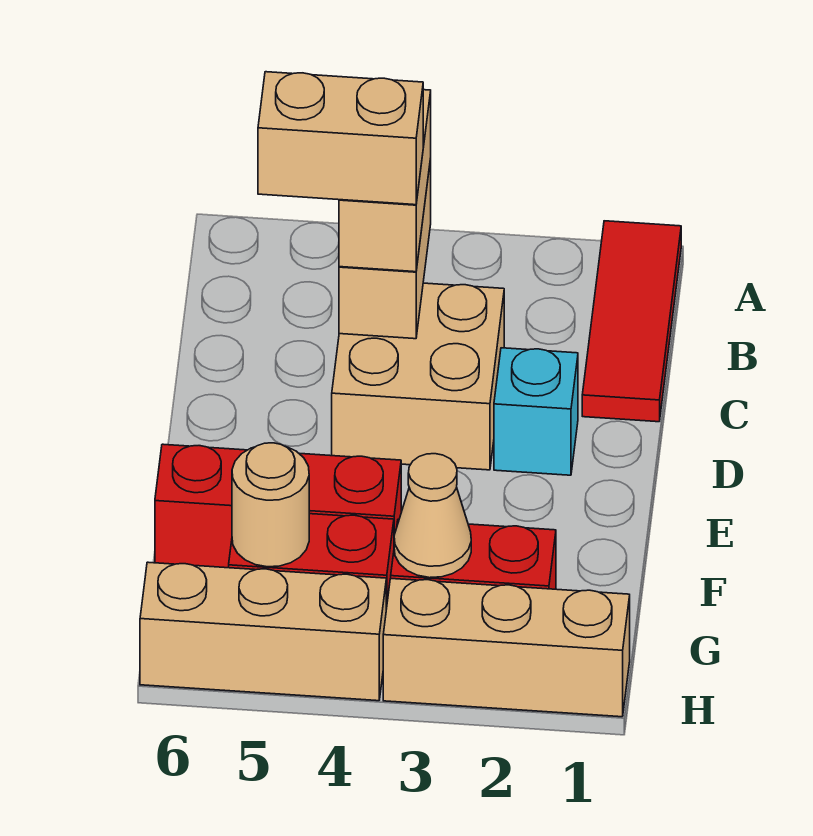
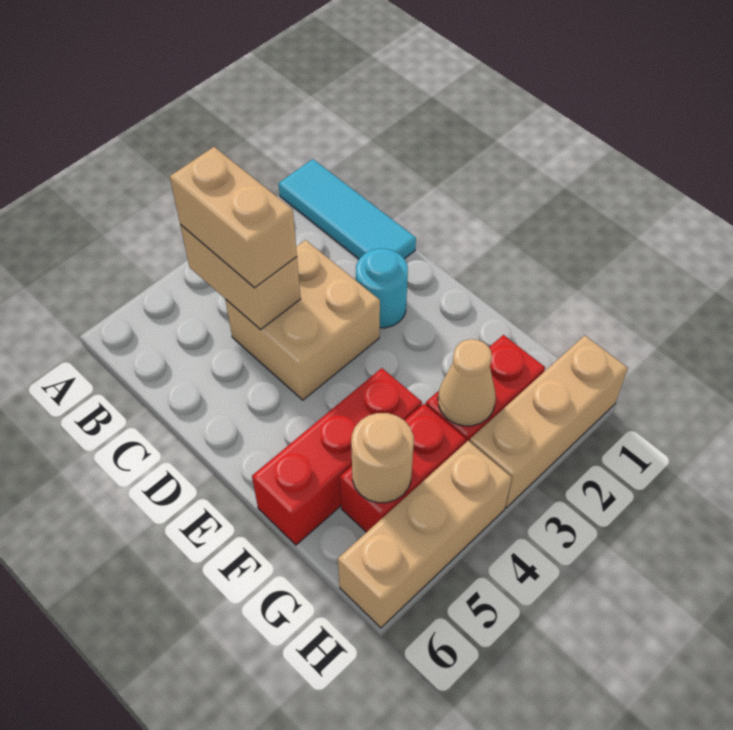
red 1x3 tile [582,221,681,422] -> cyan 1x3 tile [278,159,416,259]
tan 1x2 brick [258,72,423,205] -> none
cyan 1x1 brick [494,348,578,475] -> cyan 1x1 round brick [356,249,408,328]

